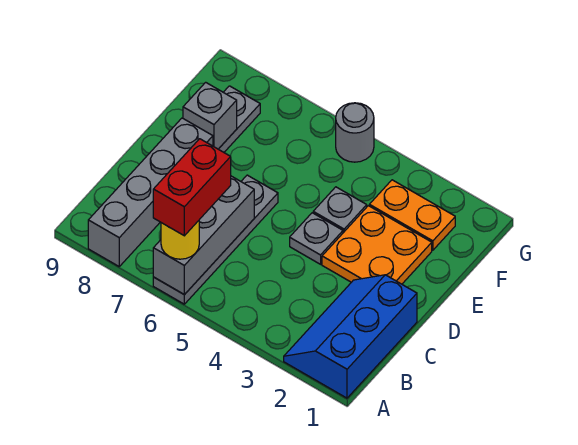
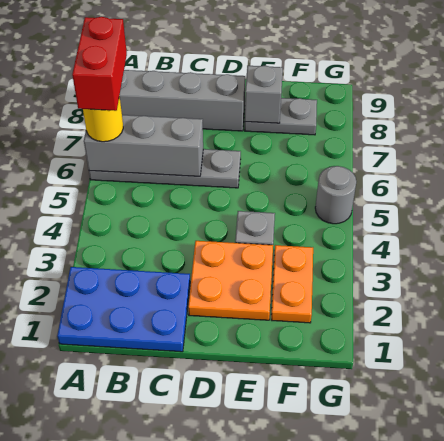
blue 2x3 slope [284,275,417,398] -> blue 2x3 plate [57,267,190,352]
red 1x2 brick [153,139,231,236] -> red 1x2 brick turned to [72,17,127,111]
grey 1x1 plate [290,213,343,264] -> none

